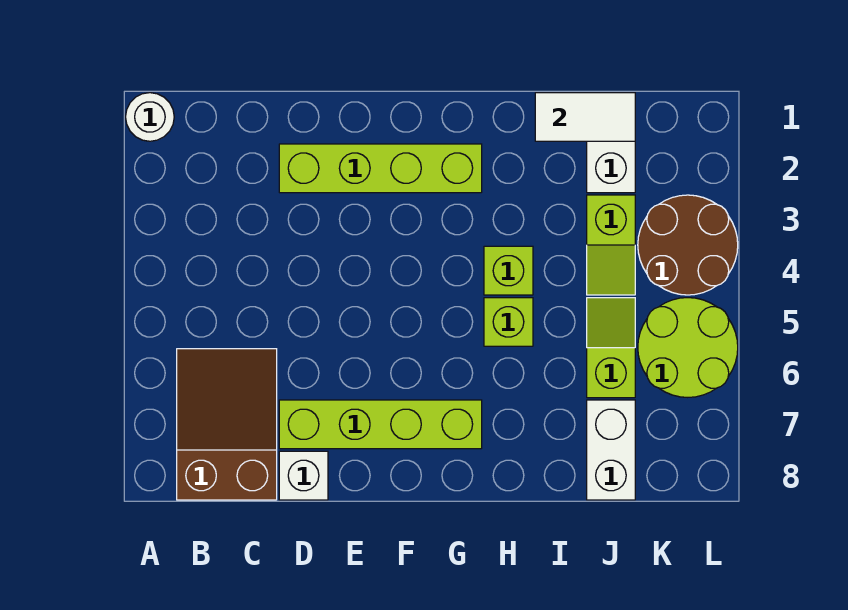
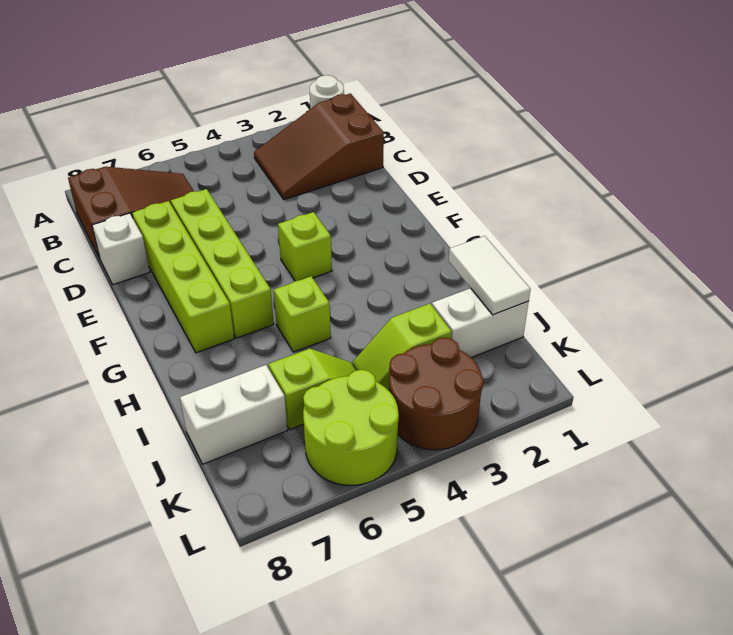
none -> brown 2x3 slope [254,93,384,200]
lime 1x4 brick [279,144,482,193] -> lime 1x4 brick moved to [171,189,274,338]
lime 1x1 brick [484,246,533,295] -> lime 1x1 brick moved to [278,212,332,281]

